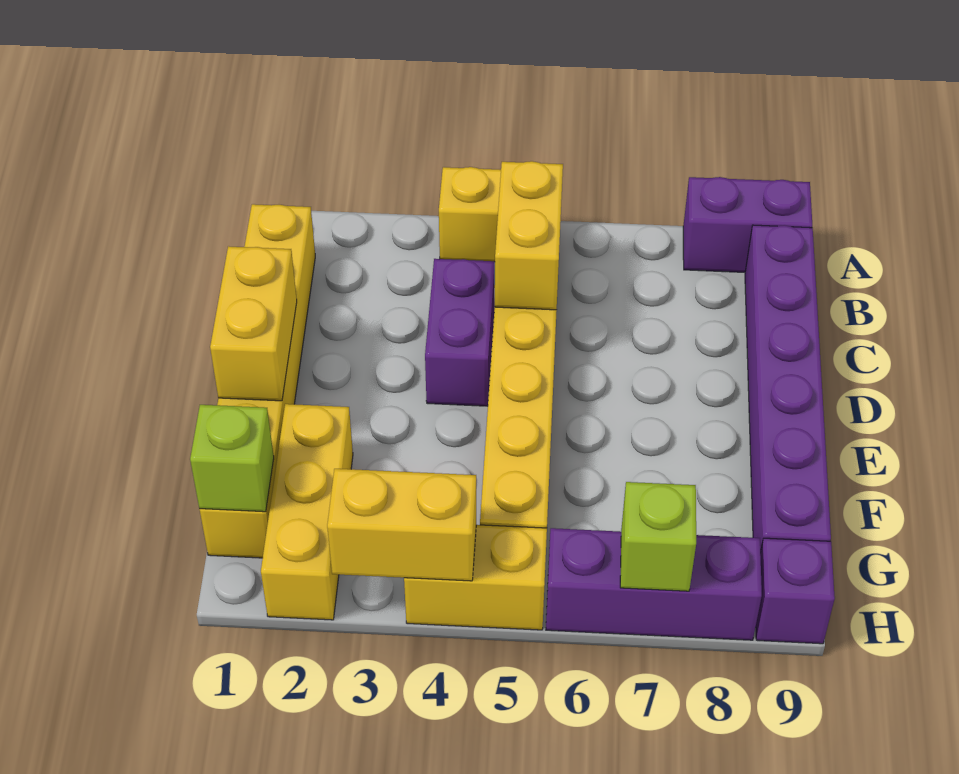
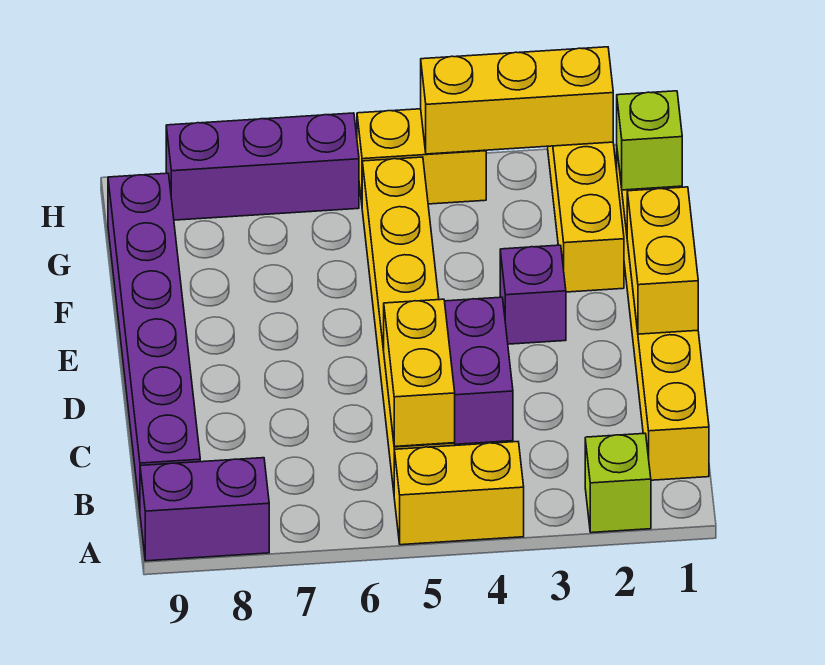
yellow 1x2 brick [327,469,476,581] -> yellow 1x3 brick [421,47,613,154]
lime 1x1 brick [620,482,696,591] -> lime 1x1 brick moved to [585,433,651,533]
purple 1x1 brick [756,538,835,644] -> purple 1x1 brick moved to [500,245,566,344]

